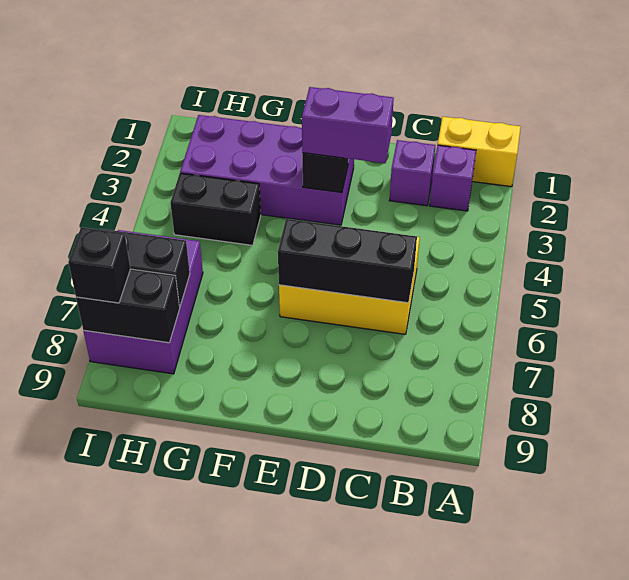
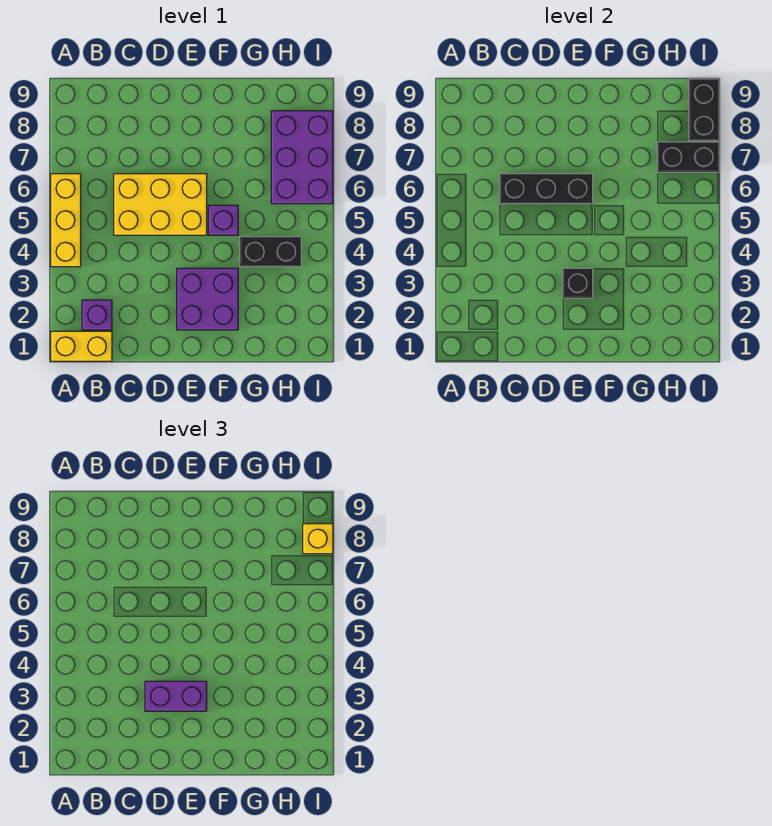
none -> yellow 1x3 brick [51,174,81,267]
purple 1x1 brick [389,140,435,206] -> purple 1x1 brick moved to [208,205,238,235]
purple 2x4 brick [180,115,354,225] -> purple 2x2 brick [177,268,238,330]
black 1x2 brick [76,269,180,343] -> black 1x2 brick turned to [689,79,719,141]
black 1x1 brick [68,227,130,303] -> yellow 1x1 brick [303,524,333,554]

